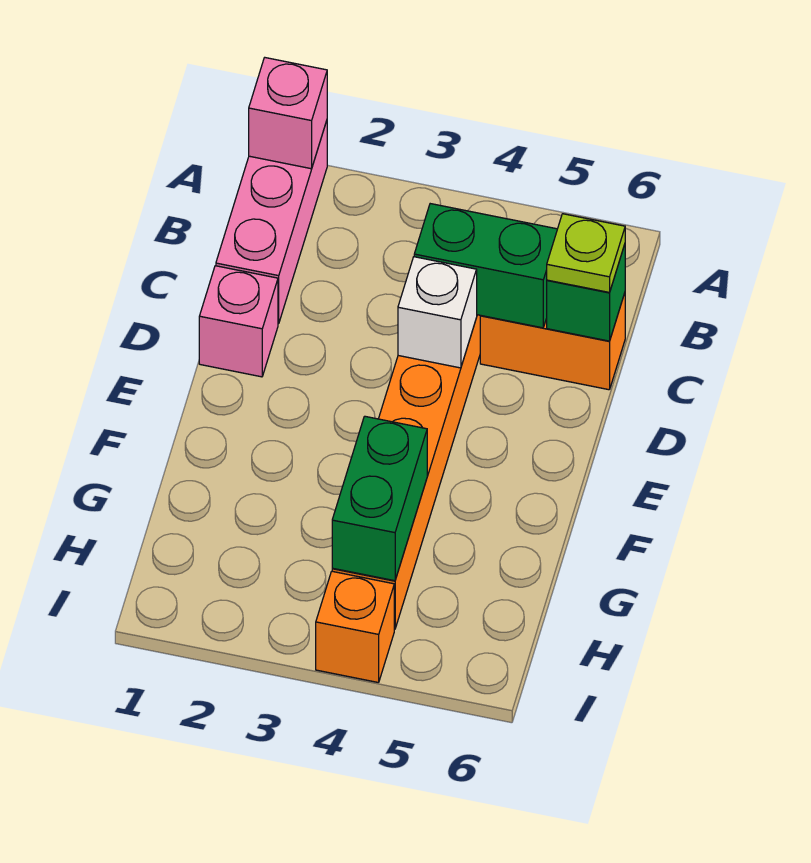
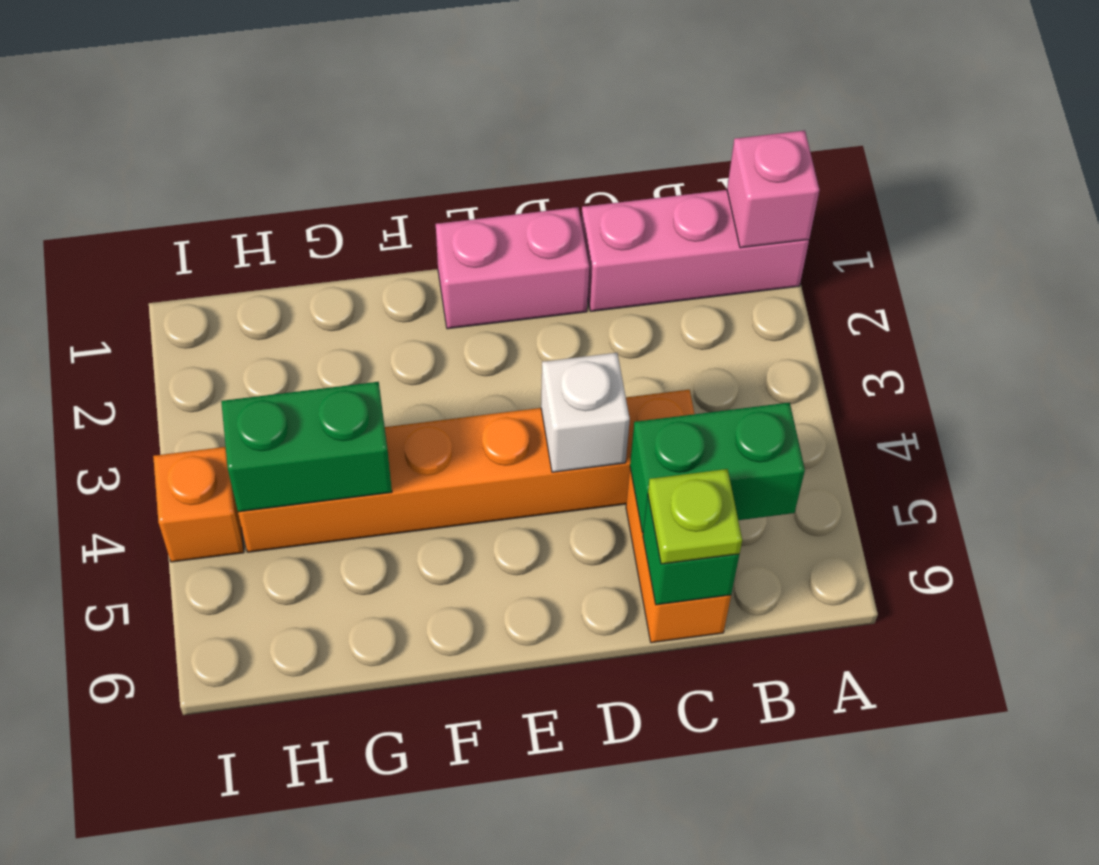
green 1x2 brick [414,204,557,328] -> green 1x2 brick turned to [630,403,805,533]
pink 1x1 brick [199,266,278,377] -> pink 1x2 brick [436,207,589,329]

